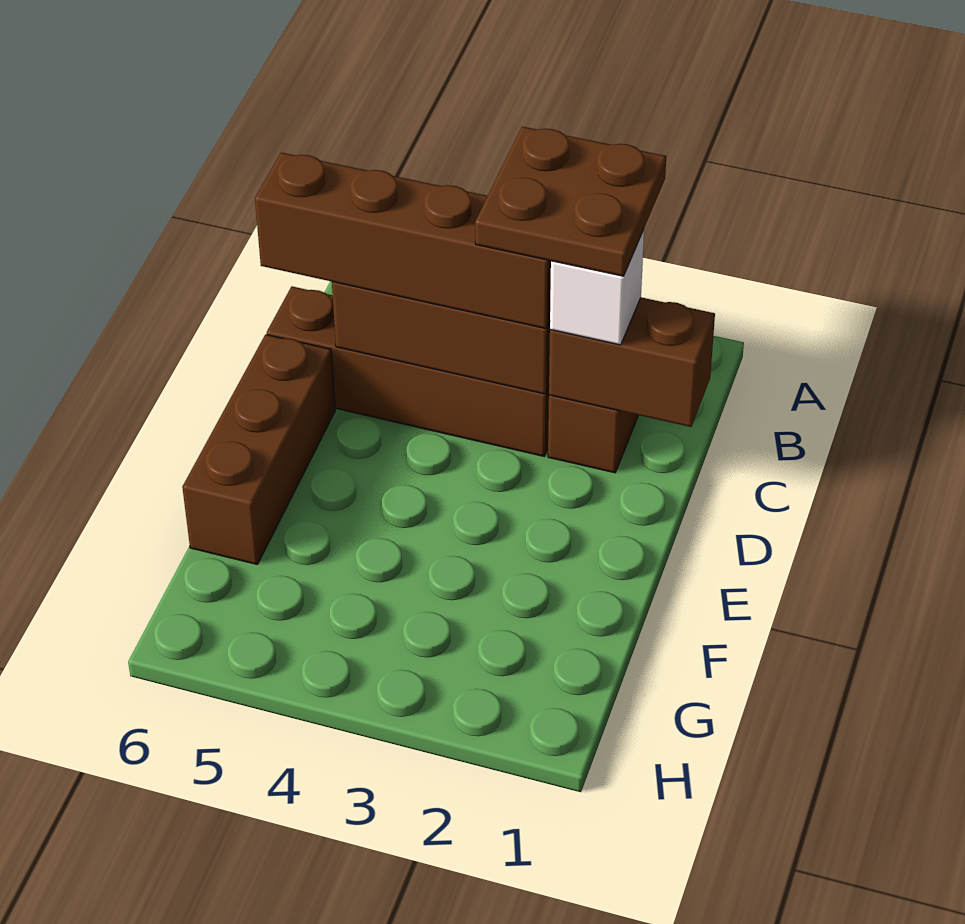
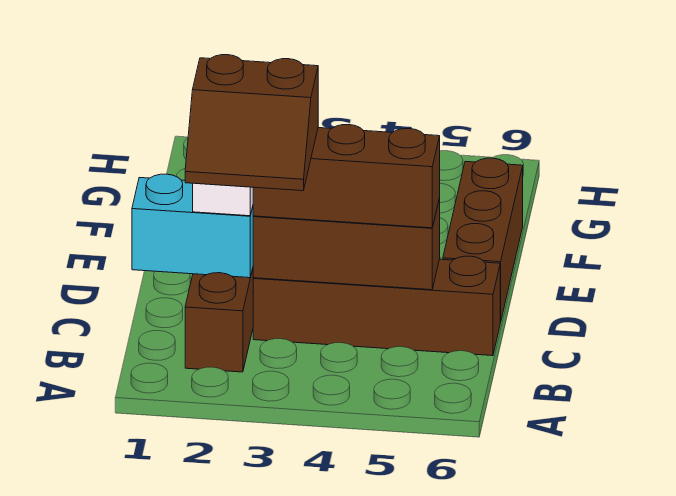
brown 2x2 plate [475,127,666,276] -> brown 2x2 slope [185,55,318,191]
brown 1x2 brick [549,297,715,427] -> cyan 1x2 brick [132,174,253,278]
brown 1x4 brick [255,152,551,329] -> brown 1x3 brick [253,125,440,228]

